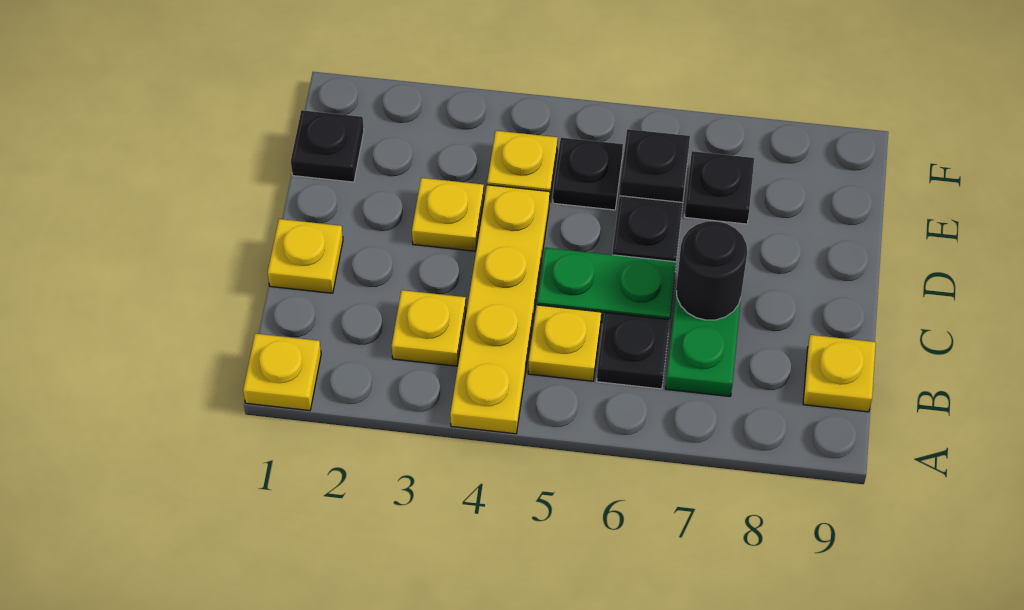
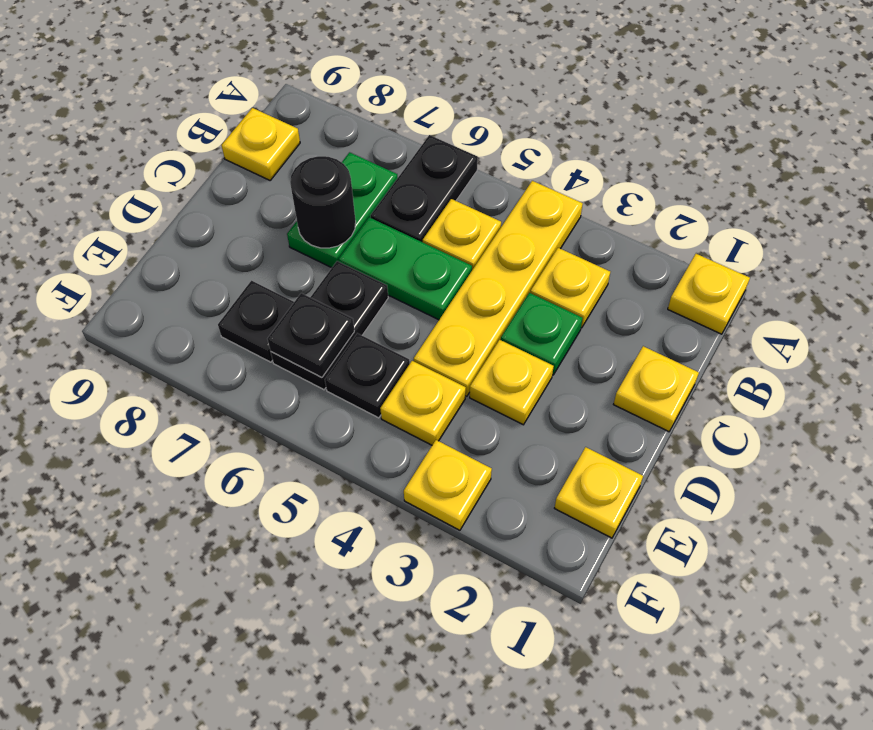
black 1x1 plate [597,312,670,389] -> black 1x2 plate [371,135,478,242]
none -> green 1x1 plate [501,293,583,375]
black 1x1 plate [291,110,364,182] -> yellow 1x1 plate [555,447,643,538]
none -> yellow 1x1 plate [404,440,492,530]

